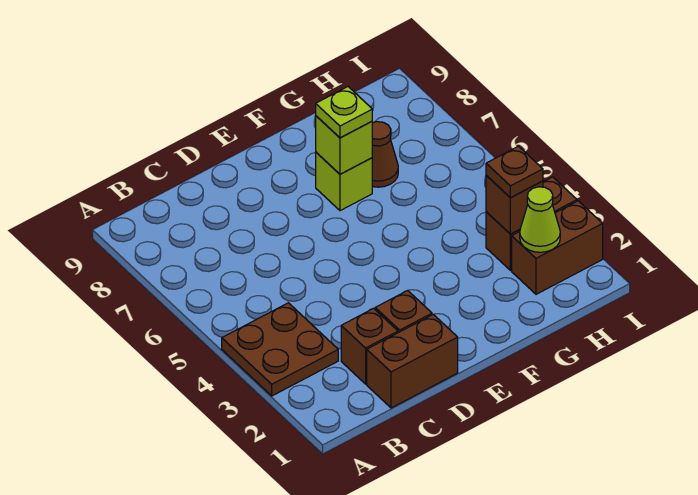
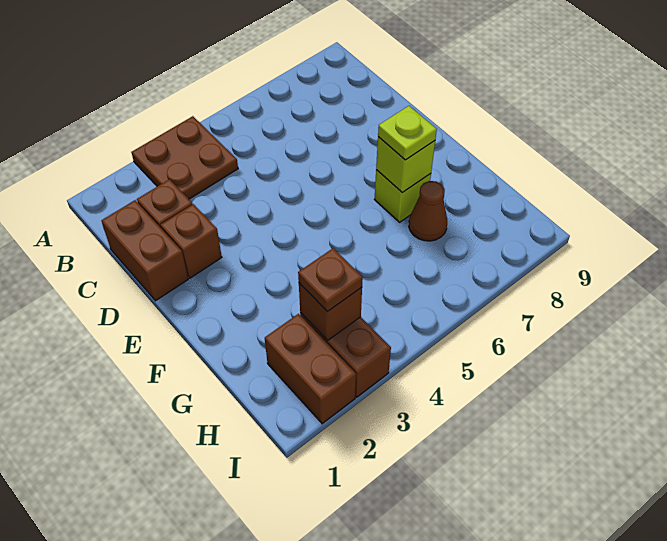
lime 1x1 cone [520,187,560,252] -> none

